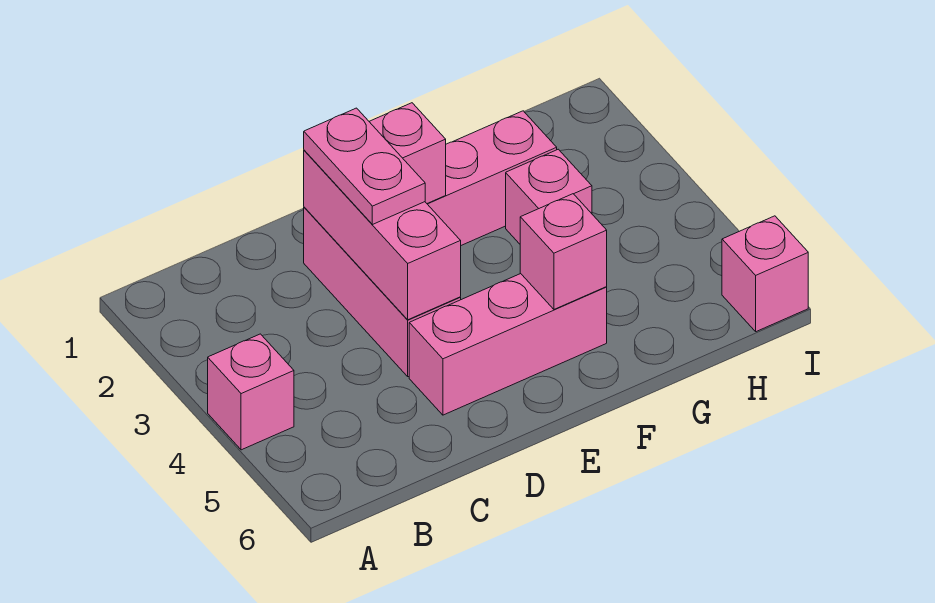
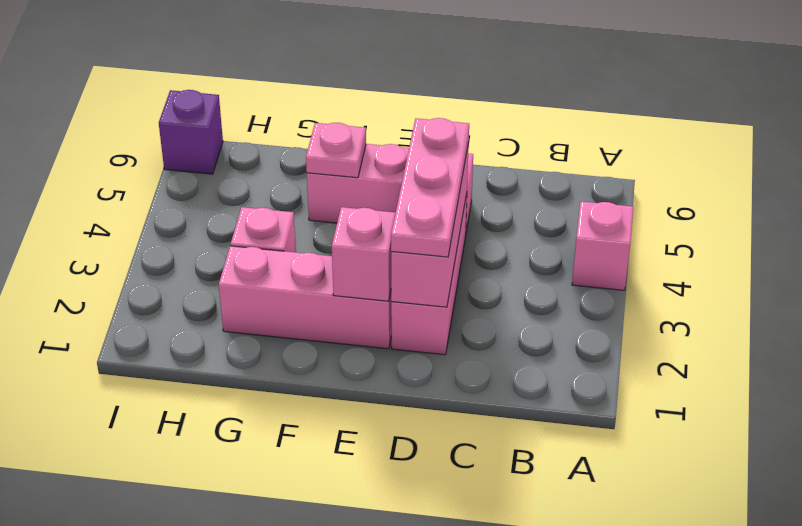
pink 1x2 plate [304,108,425,225] -> pink 1x3 plate [391,118,469,257]
pink 1x1 brick [520,194,607,309] -> pink 1x1 plate [306,123,366,178]
pink 1x1 brick [722,216,808,332] -> purple 1x1 brick [159,90,223,174]

